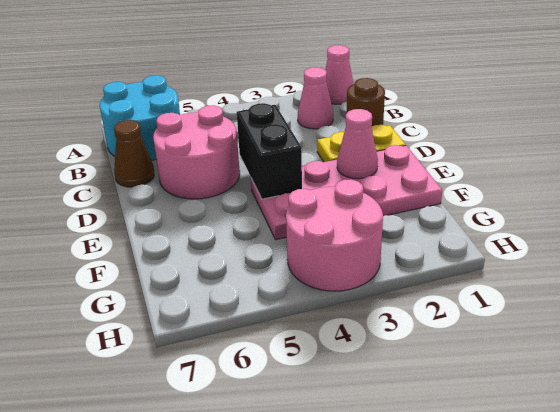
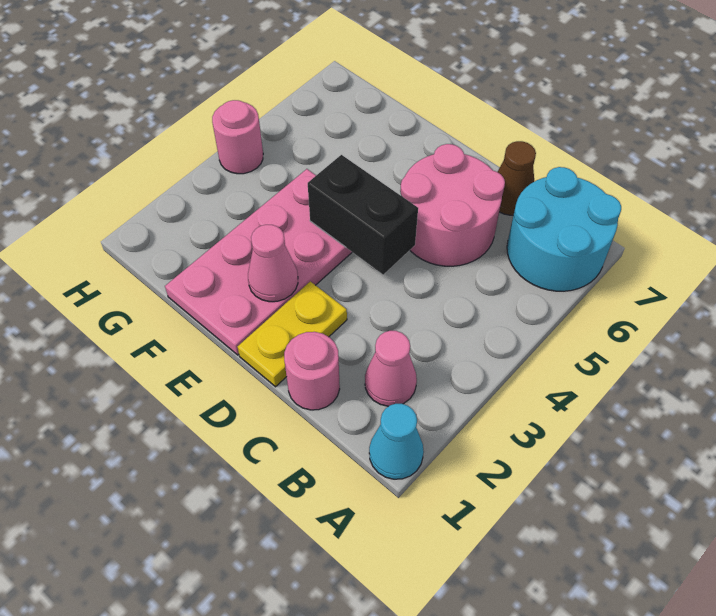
pink 1x1 cone [325,45,354,104] -> cyan 1x1 cone [369,404,424,479]
brown 1x1 round brick [347,78,385,127] -> pink 1x1 round brick [284,332,340,410]
pink 2x2 round brick [286,179,383,291] -> pink 1x1 round brick [212,100,263,174]

